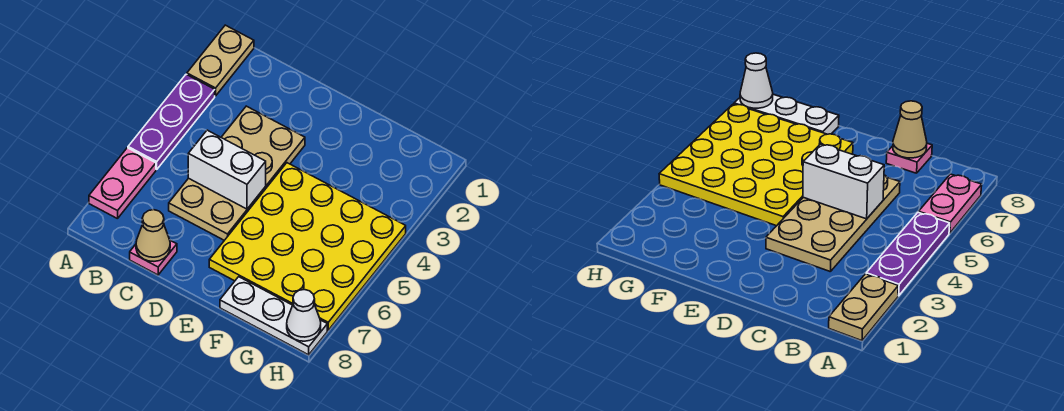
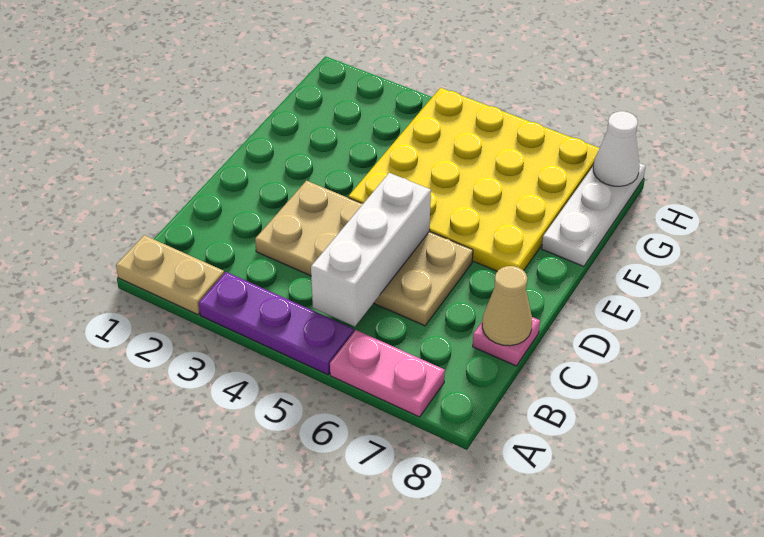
white 1x2 brick [188,130,266,209] -> white 1x3 brick [311,173,431,327]

